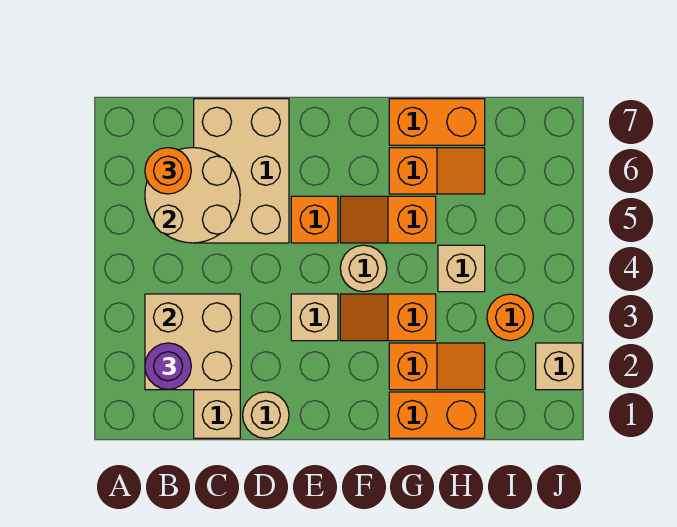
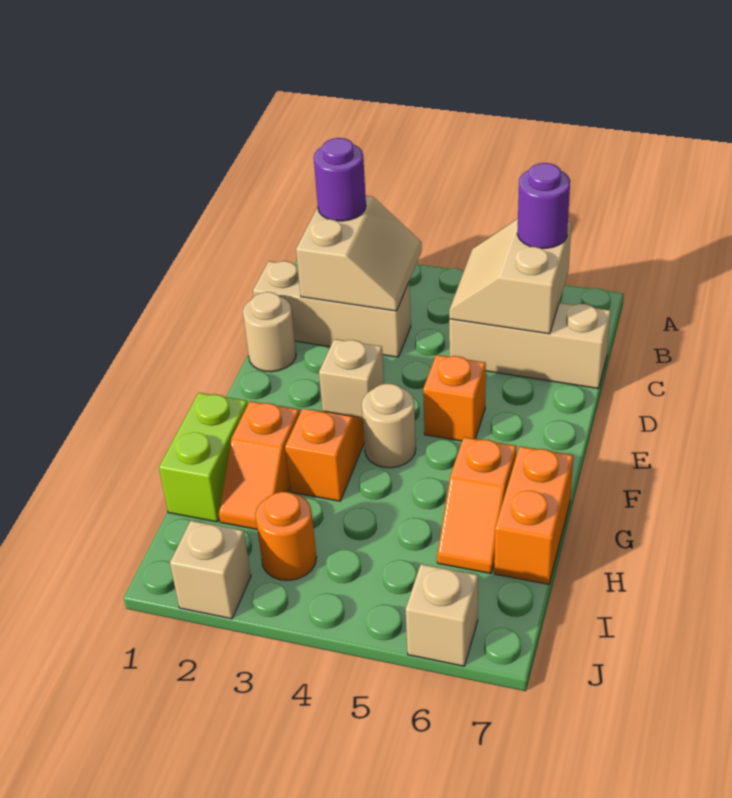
tan 2x2 brick [145,294,240,390] -> tan 2x2 slope [296,196,422,311]
tan 2x2 round brick [145,148,240,243] -> tan 2x2 slope [449,219,571,334]
orange 1x1 round brick [145,148,191,194] -> purple 1x1 round brick [517,163,570,248]
tan 2x3 brick [194,99,289,243] -> tan 1x3 brick [449,303,611,389]
orange 1x2 slope [340,196,436,243] -> none
orange 1x2 brick [389,392,485,438] -> lime 1x2 brick [159,393,248,522]
tan 1x1 brick [438,245,485,292] -> tan 1x1 brick moved to [406,564,478,666]

